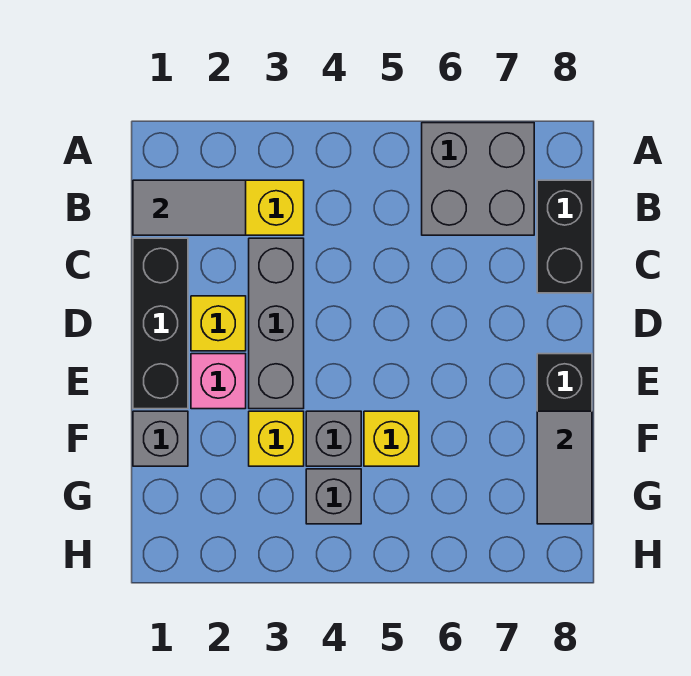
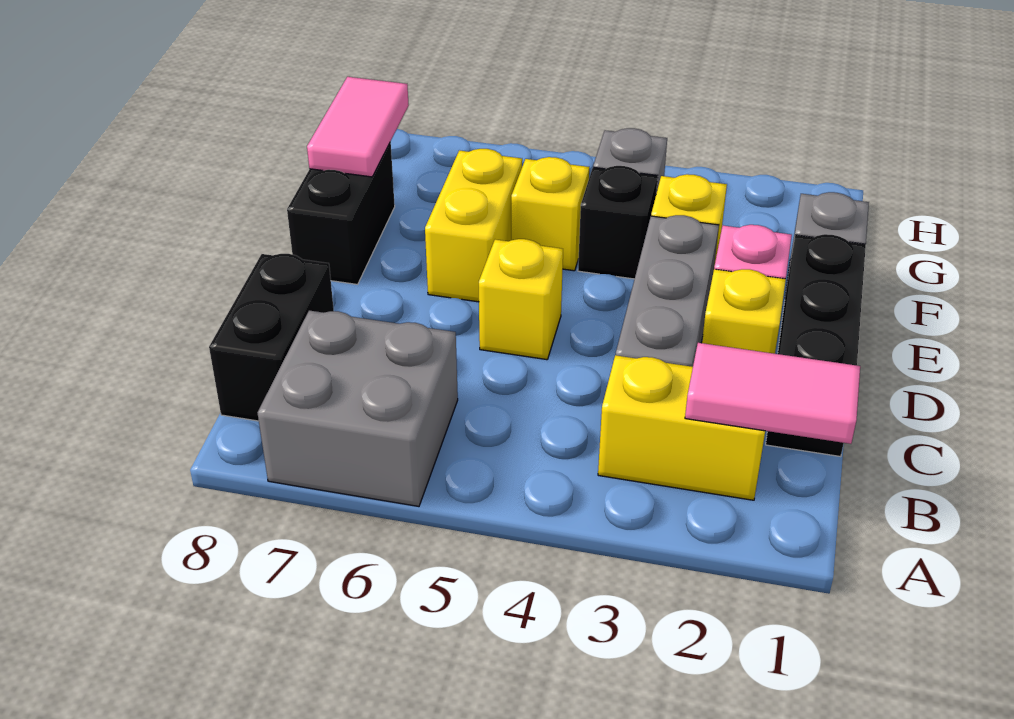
grey 1x2 tile [133,180,246,235] -> pink 1x2 tile [685,343,860,444]
none -> yellow 1x1 brick [479,239,563,360]
none -> yellow 1x2 brick [425,149,522,302]
grey 1x1 brick [306,411,361,466] -> black 1x1 brick [578,166,658,279]
grey 1x2 tile [537,411,592,524] -> pink 1x2 tile [307,77,409,177]

